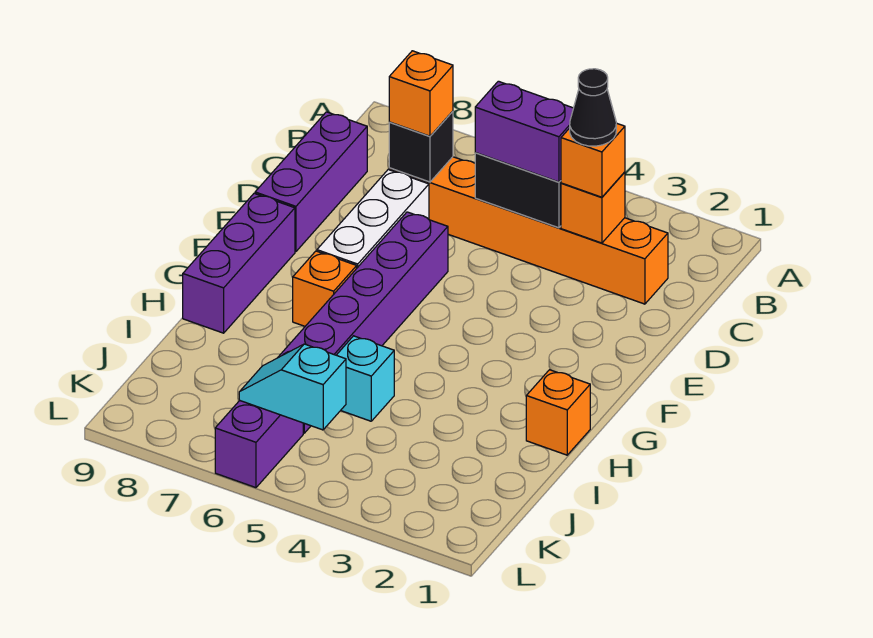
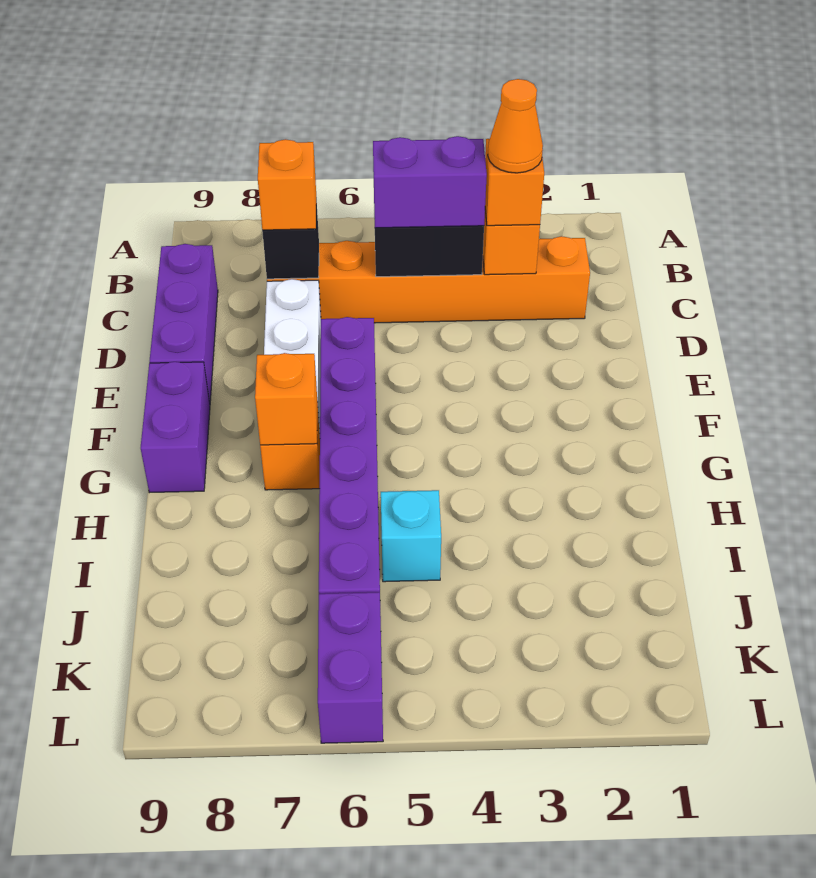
black 1x1 cone [570,69,616,146] -> orange 1x1 cone [488,79,543,173]
purple 1x3 brick [183,193,295,333] -> purple 1x2 brick [141,362,210,493]
orange 1x1 brick [526,370,590,455] -> orange 1x1 brick moved to [255,353,317,445]
cyan 1x2 slope [239,344,346,430] -> none

